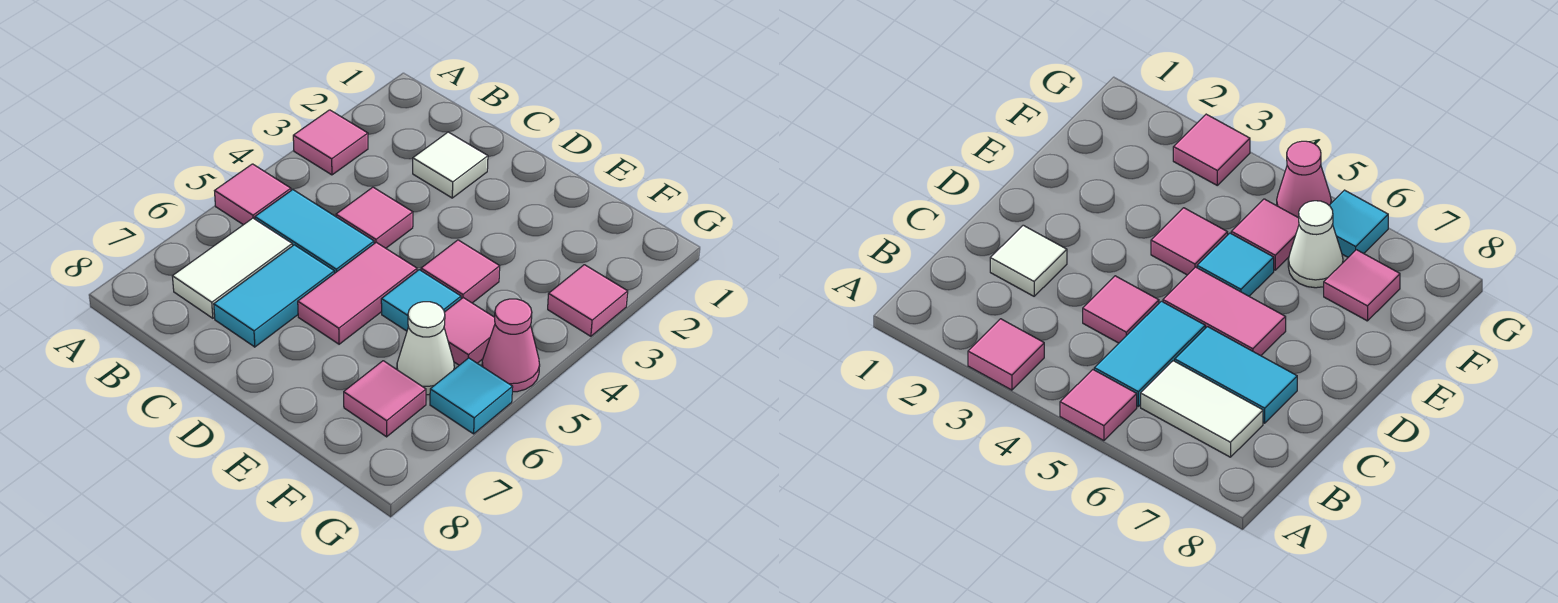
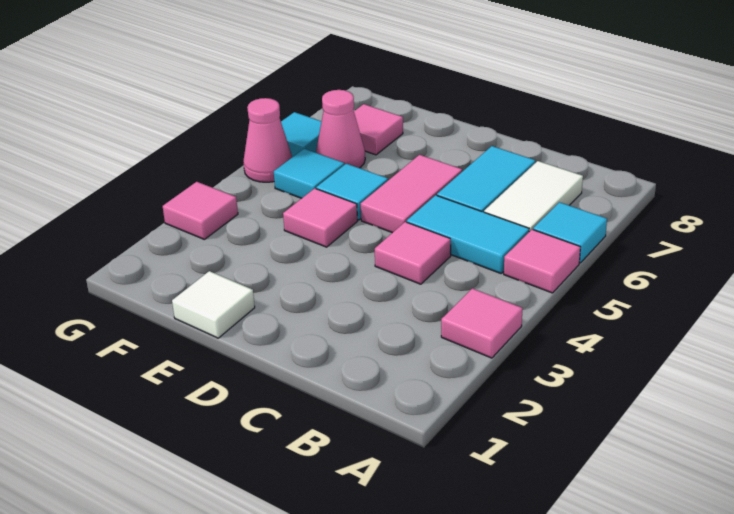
none -> cyan 1x1 tile [533,202,607,263]
white 1x1 tile [413,132,488,198] -> white 1x1 tile moved to [172,271,255,338]
pink 1x1 tile [444,298,495,365] -> cyan 1x1 tile [274,149,344,198]
white 1x1 cone [397,302,454,395] -> pink 1x1 cone [316,90,365,168]

